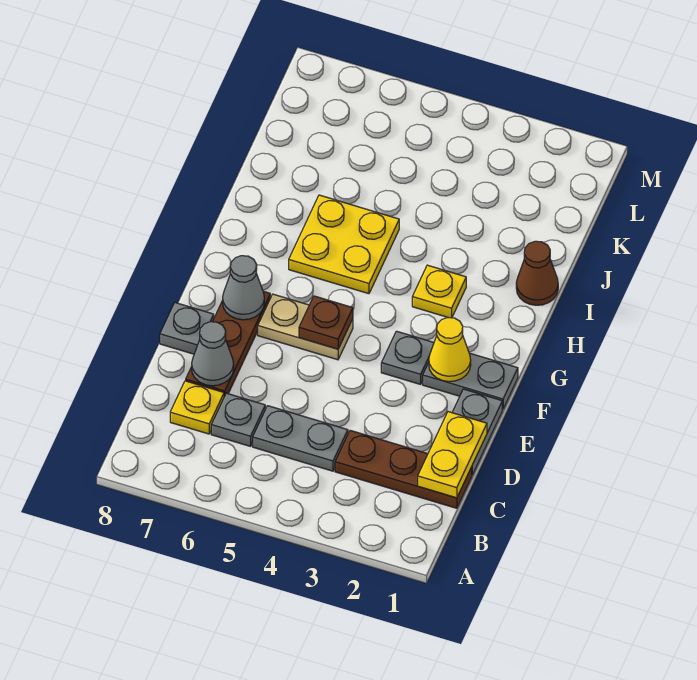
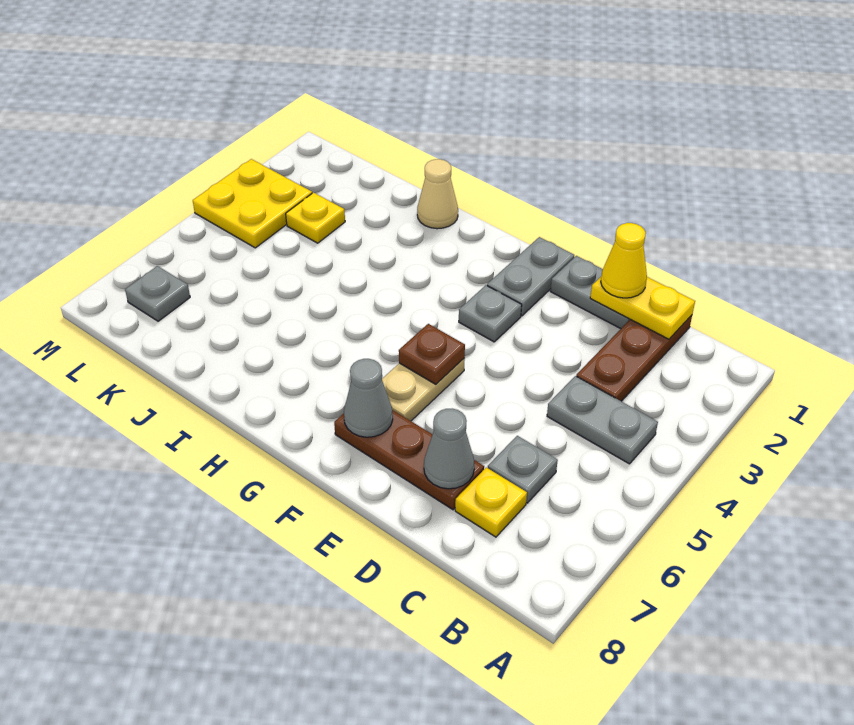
grey 1x2 plate [253,406,348,471] -> grey 1x2 plate turned to [547,376,658,464]
grey 1x1 plate [160,303,214,354] -> grey 1x1 plate moved to [125,266,190,321]
yellow 1x1 cone [429,317,471,382] -> yellow 1x1 cone moved to [601,223,647,298]
yellow 1x1 plate [412,265,466,318] -> yellow 1x1 plate moved to [286,193,345,243]
yellow 2x2 plate [289,195,399,294] -> yellow 2x2 plate moved to [193,159,312,248]
brown 1x1 cone [516,241,558,305] -> tan 1x1 cone [417,159,458,229]

